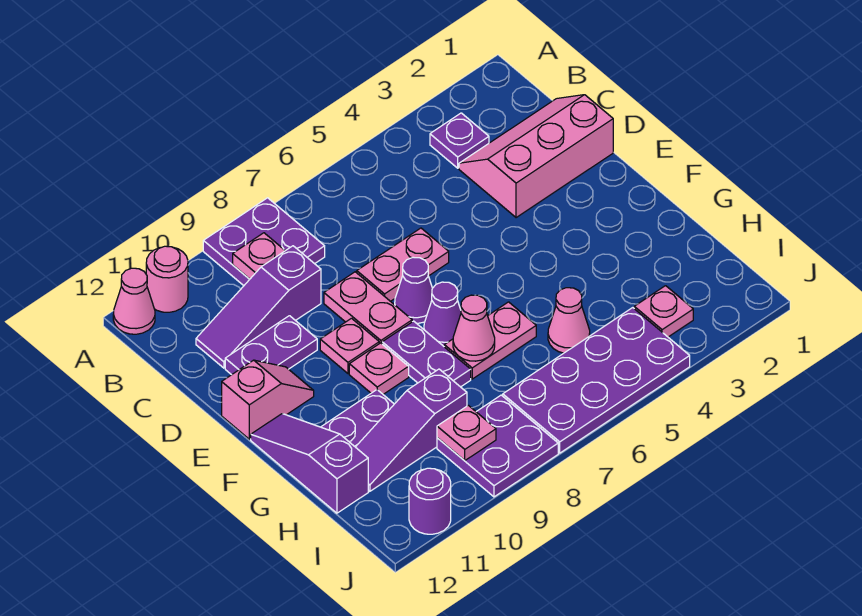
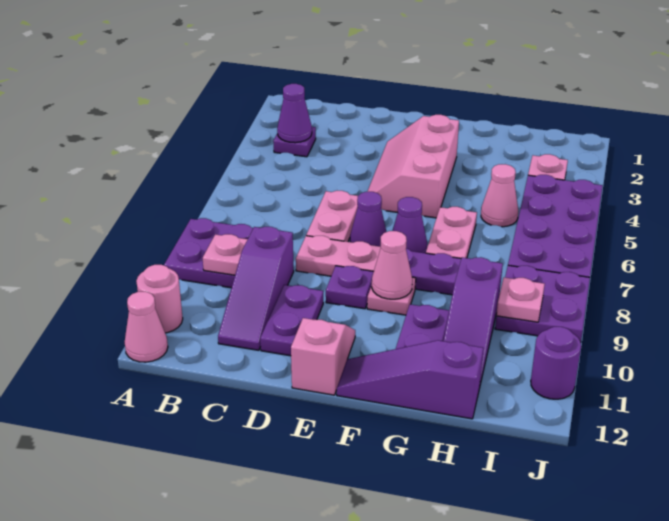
none -> purple 1x1 cone [277,84,312,143]
pink 2x3 slope [459,95,613,218] -> pink 2x3 slope moved to [367,115,459,218]
pink 1x1 plate [320,318,379,374] -> purple 1x1 plate [326,266,374,309]
pink 1x1 cone [453,295,495,361] -> pink 1x1 cone moved to [372,231,412,299]

